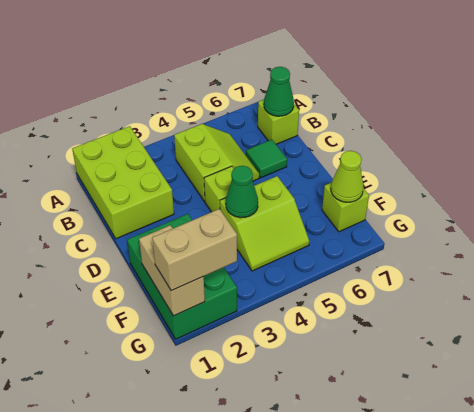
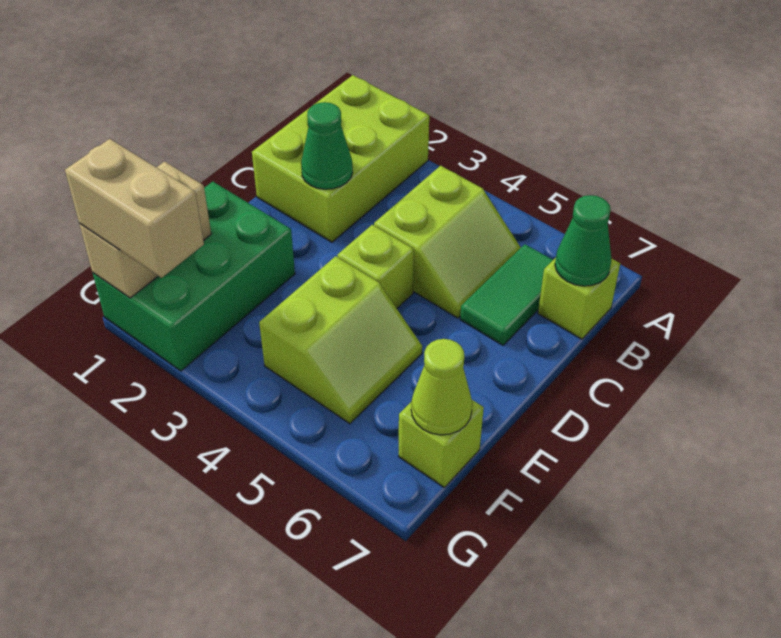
green 1x1 tile [246,140,287,178] -> green 1x2 tile [460,244,553,345]
lime 2x2 slope [220,176,309,271] -> lime 2x2 slope turned to [259,256,422,424]
green 1x1 cone [226,166,258,218] -> green 1x1 cone moved to [301,102,353,189]

